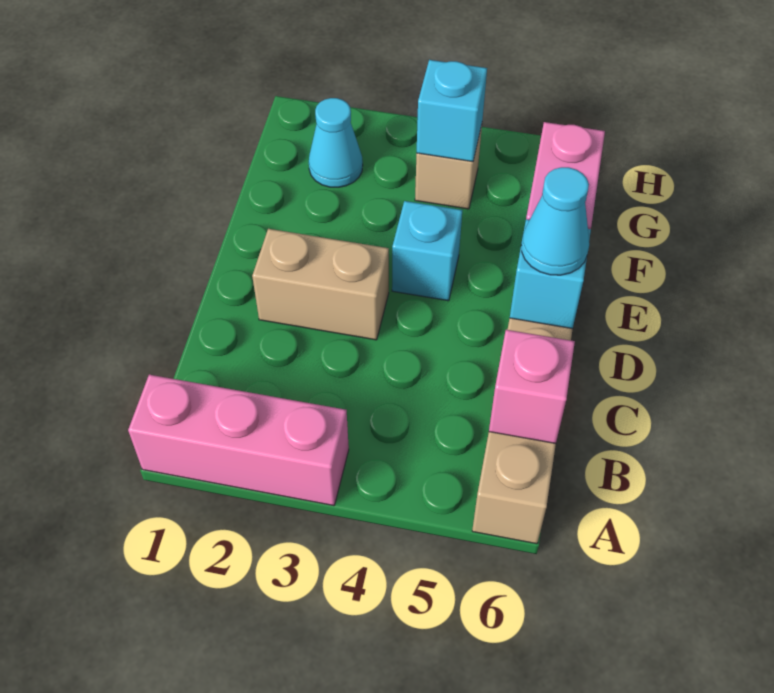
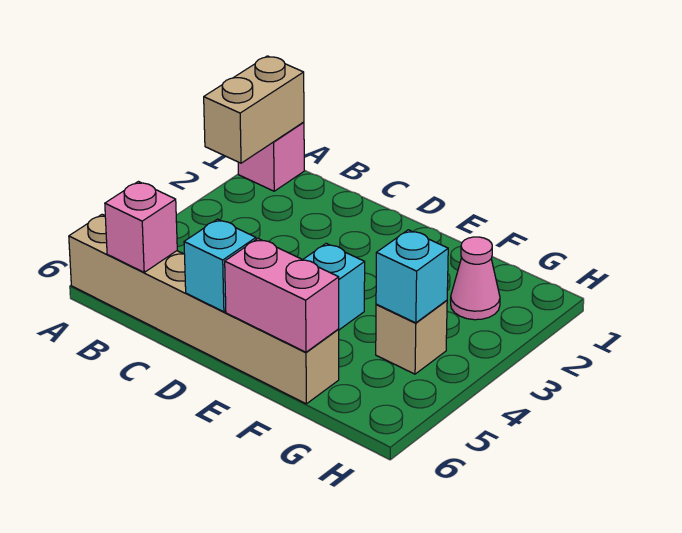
pink 1x3 brick [128,375,349,506] -> pink 1x1 brick [238,122,304,191]
tan 1x2 brick [252,229,389,340] -> tan 1x2 brick moved to [204,56,304,163]
cyan 1x1 cone [521,167,589,275] -> none
cyan 1x1 cone [309,98,363,187] -> pink 1x1 cone [451,237,500,320]

